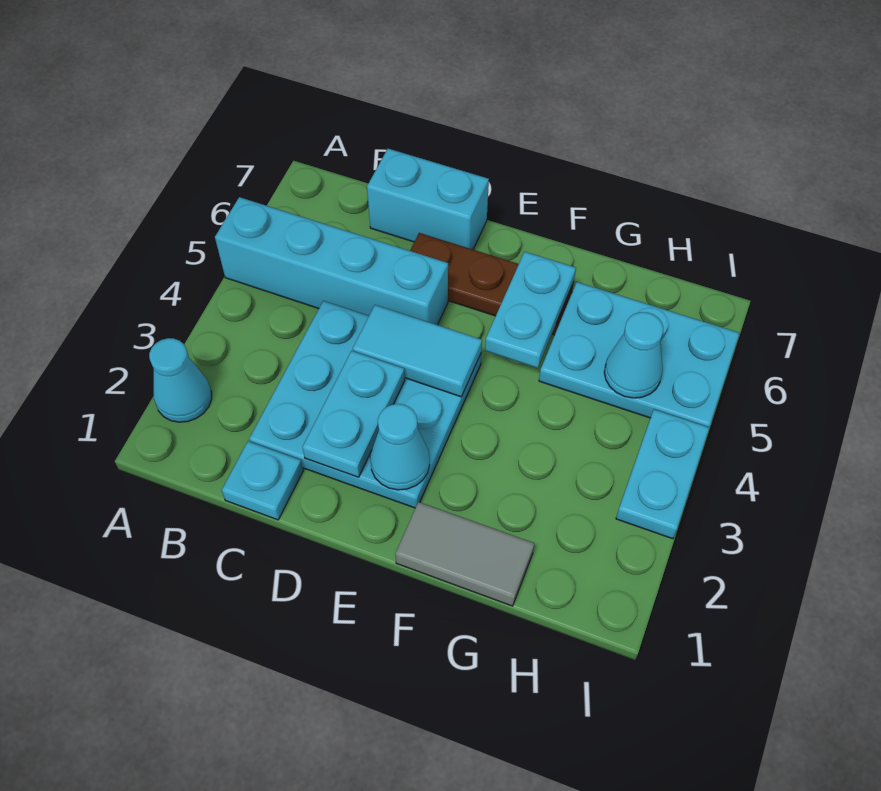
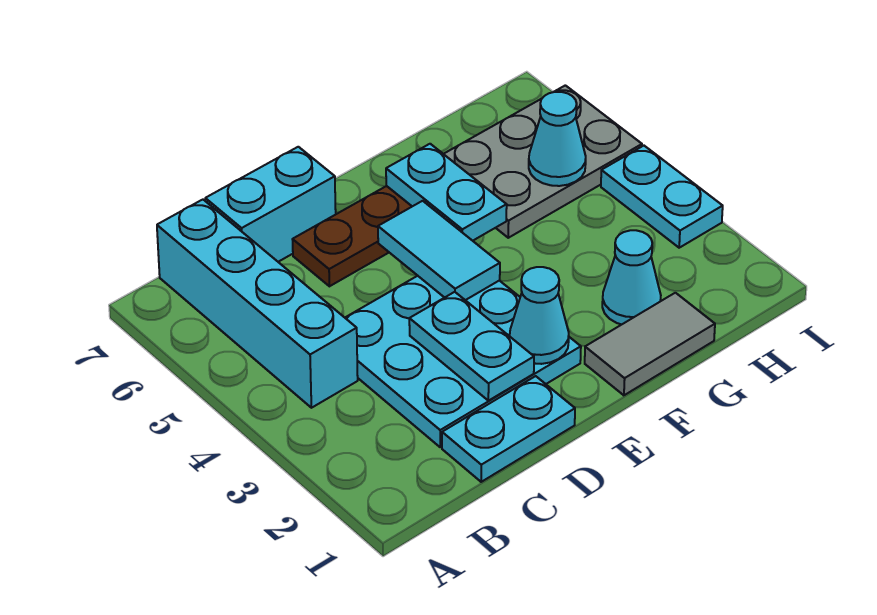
cyan 1x1 cone [149,338,212,422] -> cyan 1x1 cone moved to [602,230,661,325]
cyan 1x4 brick [215,197,448,325] -> cyan 1x4 brick turned to [157,200,358,408]
cyan 1x1 plate [222,441,303,520] -> cyan 1x2 plate [442,376,575,482]
cyan 1x2 tile [353,305,482,397] -> cyan 1x2 tile turned to [378,201,500,300]
cyan 2x3 plate [539,282,740,427] -> grey 2x3 plate [444,85,642,238]

